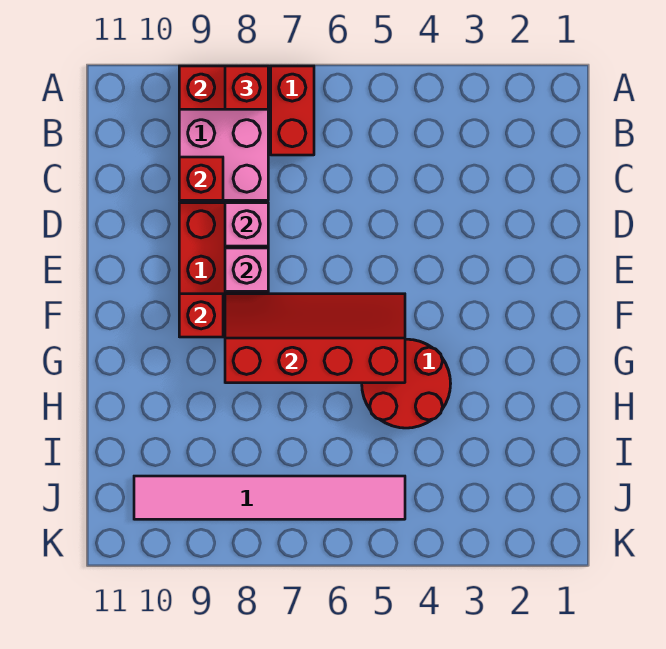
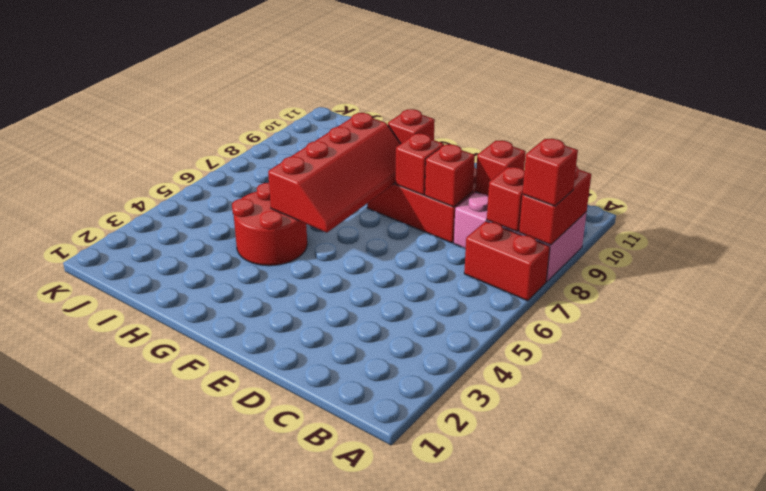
none -> red 1x1 brick [487,167,524,232]
pink 1x1 brick [225,203,268,246] -> red 1x1 brick [425,144,475,207]
pink 1x1 brick [225,248,268,291] -> red 1x1 brick [396,134,444,195]
pink 1x6 tile [134,476,405,519] -> none

